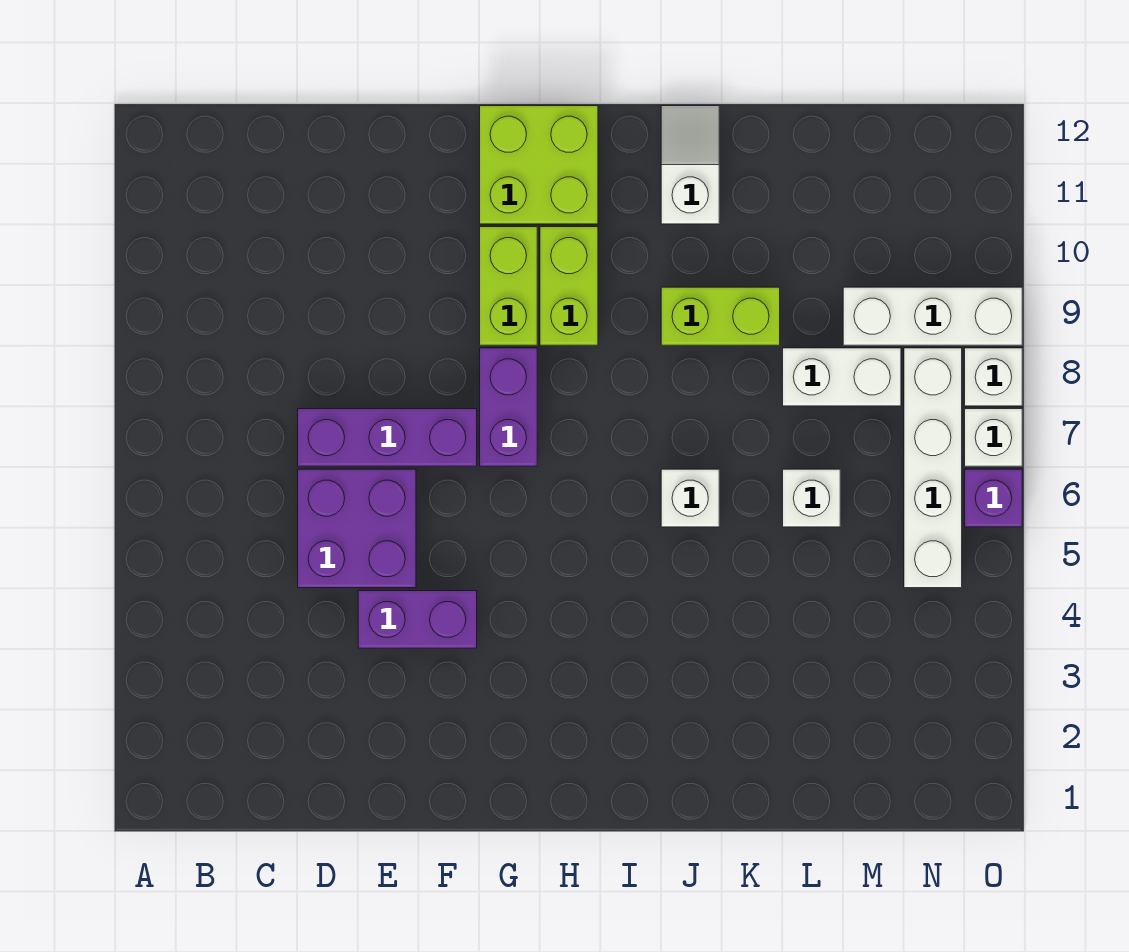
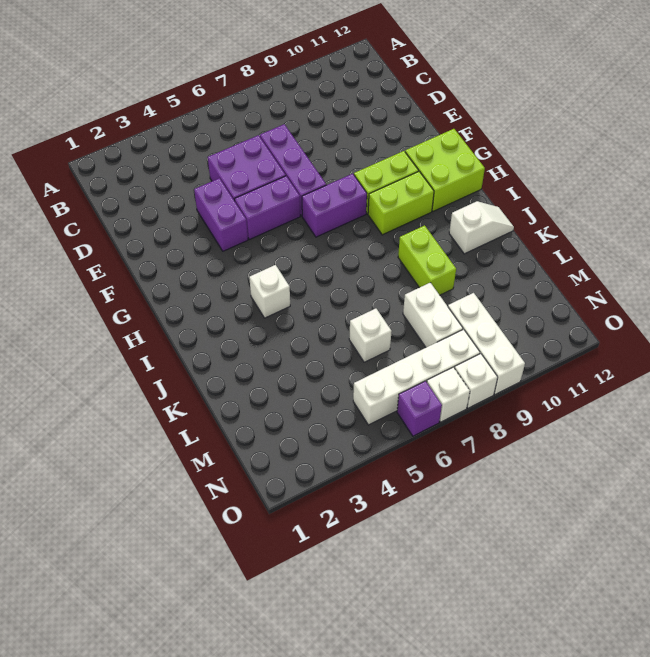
none -> purple 1x2 brick [235,176,300,239]
white 1x1 brick [661,469,719,527] -> white 1x1 brick moved to [249,265,290,318]

